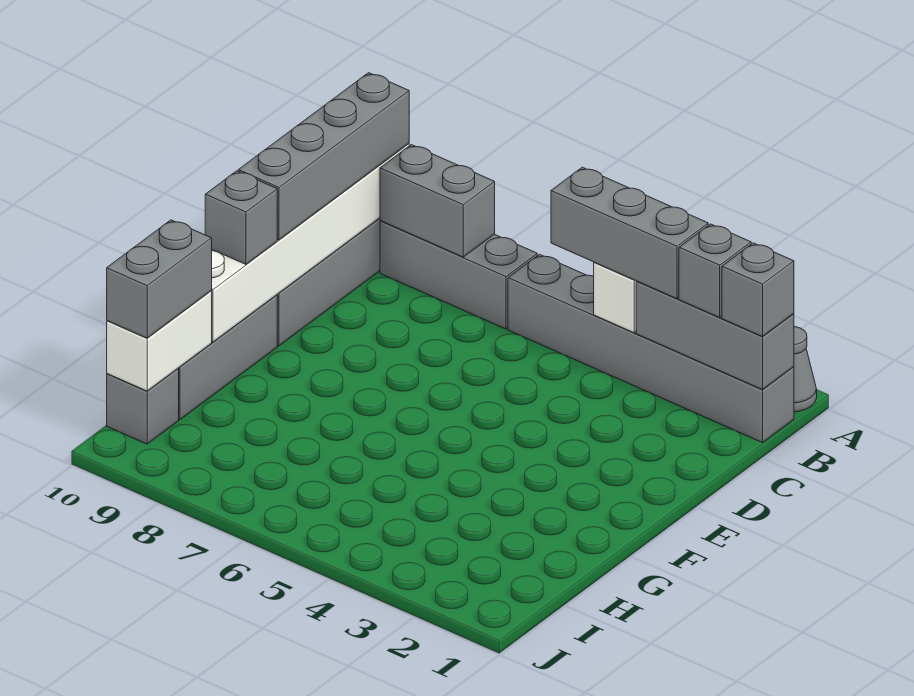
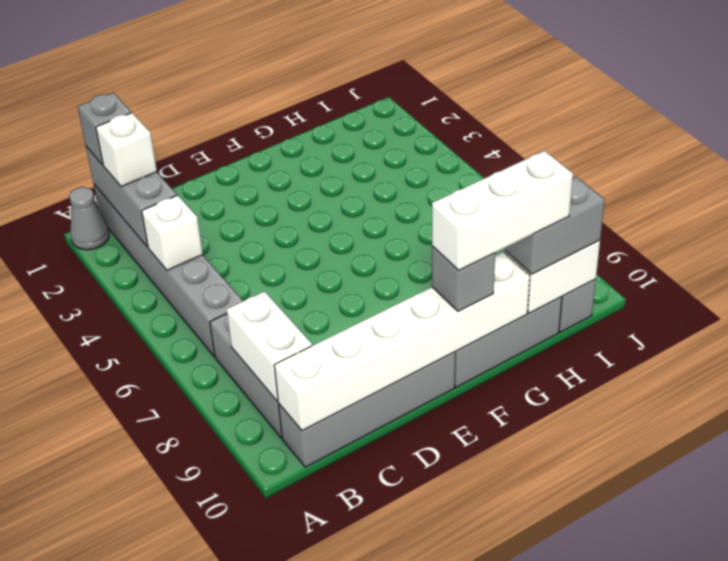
grey 1x1 brick [679,224,751,317] -> white 1x1 brick [96,113,157,187]
grey 1x3 brick [551,167,708,299] -> none
grey 1x2 brick [380,145,495,257] -> white 1x2 brick [227,291,312,401]
grey 1x4 brick [238,73,409,240] -> none
none -> white 1x3 brick [432,151,573,270]

